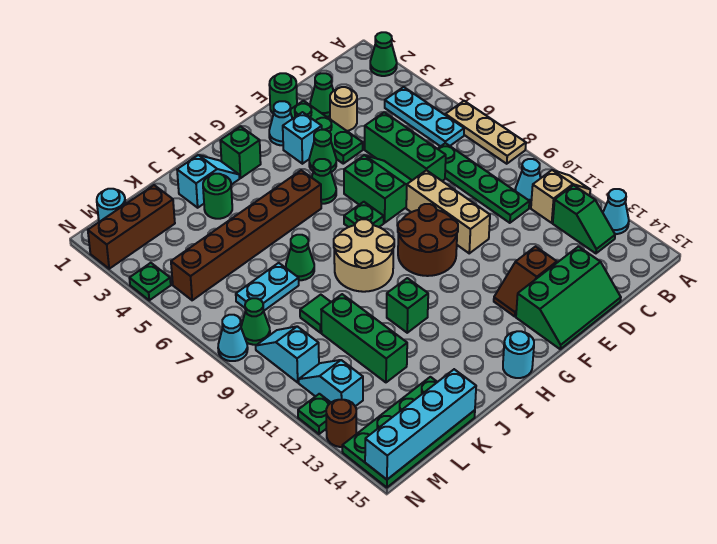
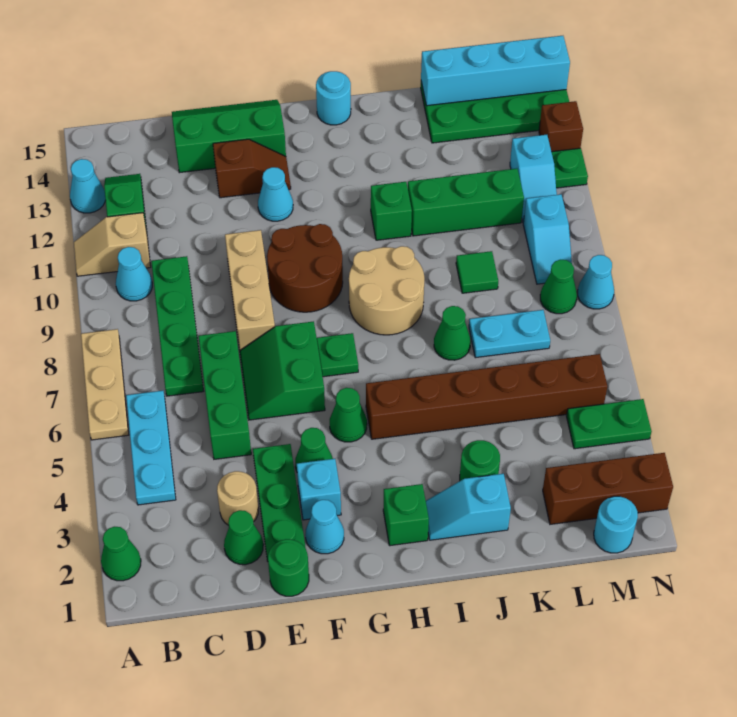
none -> cyan 1x1 cone [258,167,293,221]
green 1x3 brick [321,294,407,382] -> green 1x3 brick turned to [408,169,524,236]
green 1x1 plate [129,263,171,300] -> green 1x2 plate [567,399,652,449]
brown 1x1 round brick [326,400,356,447] -> brown 1x1 brick [539,101,583,152]

